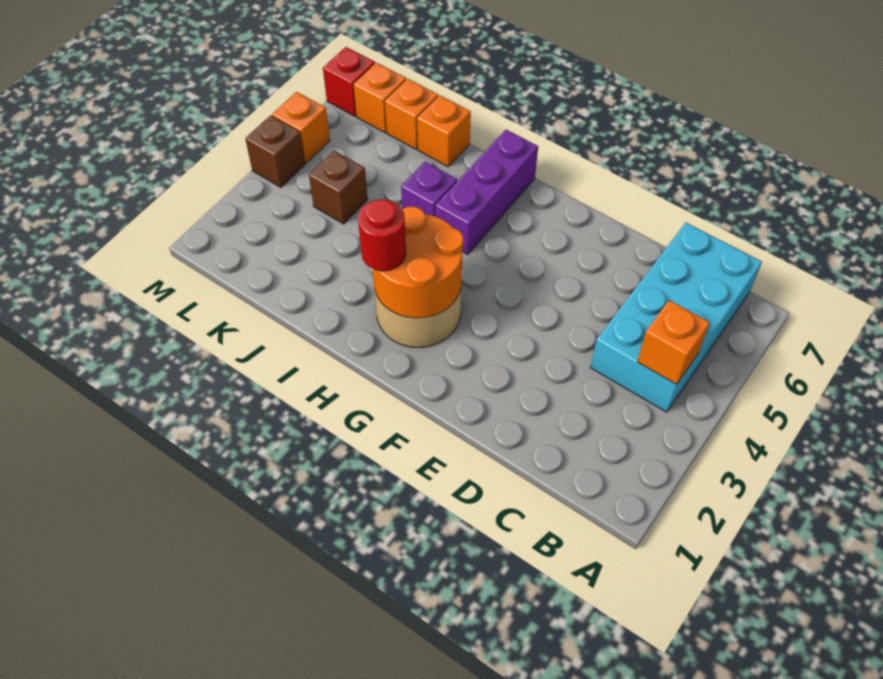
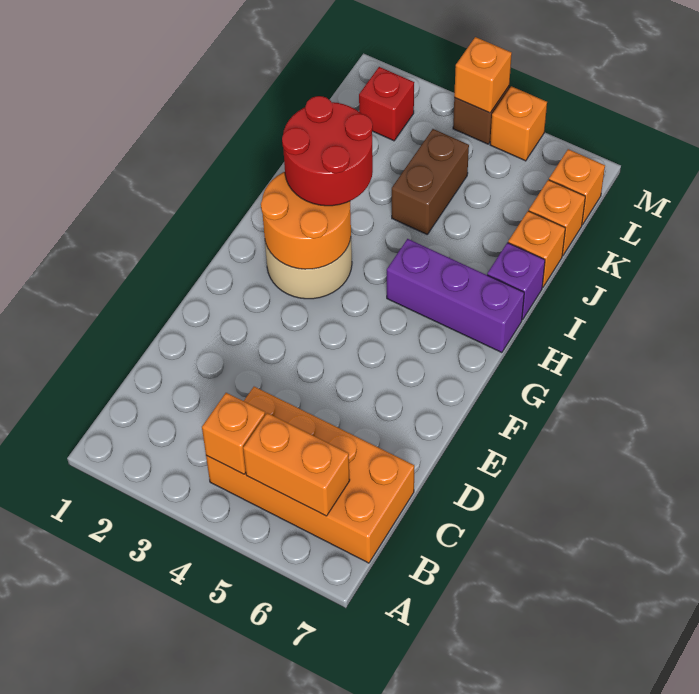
cyan 2x4 brick [590,223,762,412] -> orange 2x4 brick [206,387,414,563]
none -> orange 1x2 brick [243,413,350,516]
red 1x1 round brick [358,199,406,271] -> red 2x2 round brick [282,96,373,206]
purple 1x1 brick [401,162,457,216] -> purple 1x1 brick moved to [487,243,545,320]
brown 1x1 brick [309,150,368,224] -> brown 1x2 brick [392,129,469,234]
none -> orange 1x1 brick [454,37,512,113]
red 1x1 brick [323,47,375,116] -> red 1x1 brick moved to [359,67,414,141]

